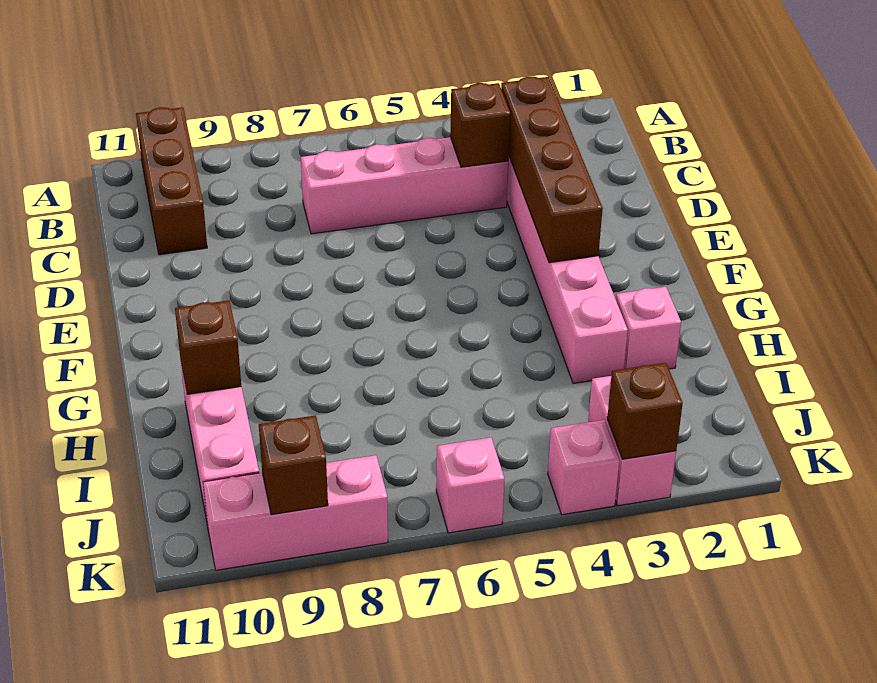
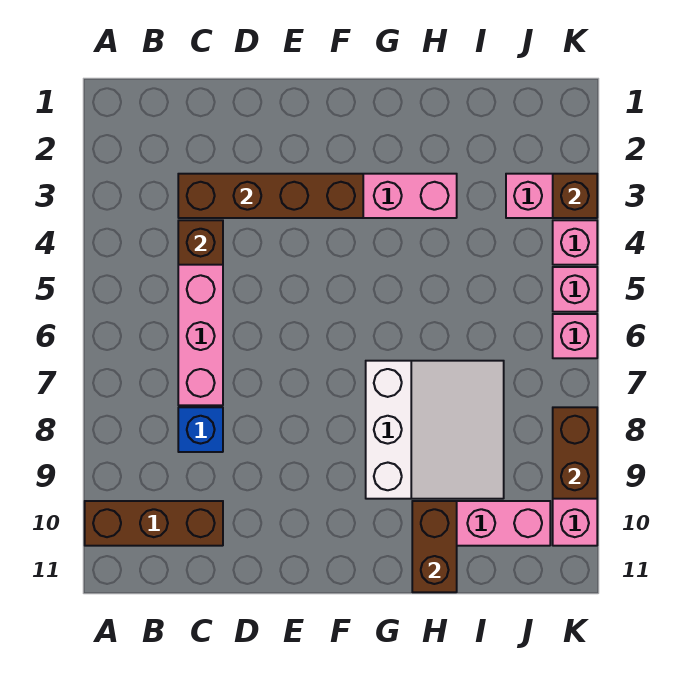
none -> blue 1x1 brick [178,407,223,452]
none -> white 3x3 slope [366,361,504,499]
pink 1x1 brick [616,287,681,369] -> pink 1x1 brick moved to [553,267,597,312]
brown 1x1 brick [175,300,241,394] -> brown 1x2 brick [412,501,457,592]
brown 1x1 brick [259,415,328,515] -> brown 1x2 brick [553,407,597,499]

